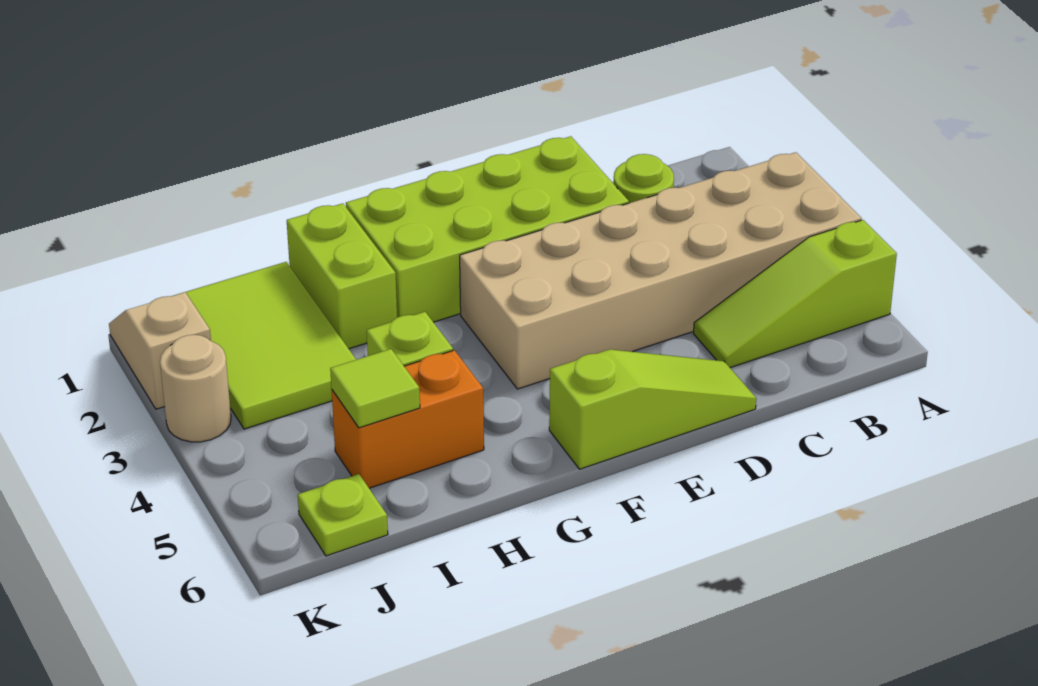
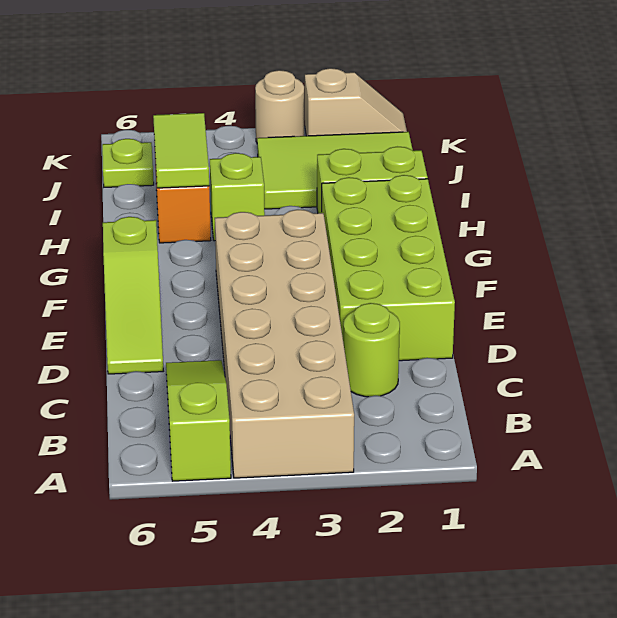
lime 1x1 tile [330,349,420,428] -> lime 1x2 tile [153,113,209,188]

